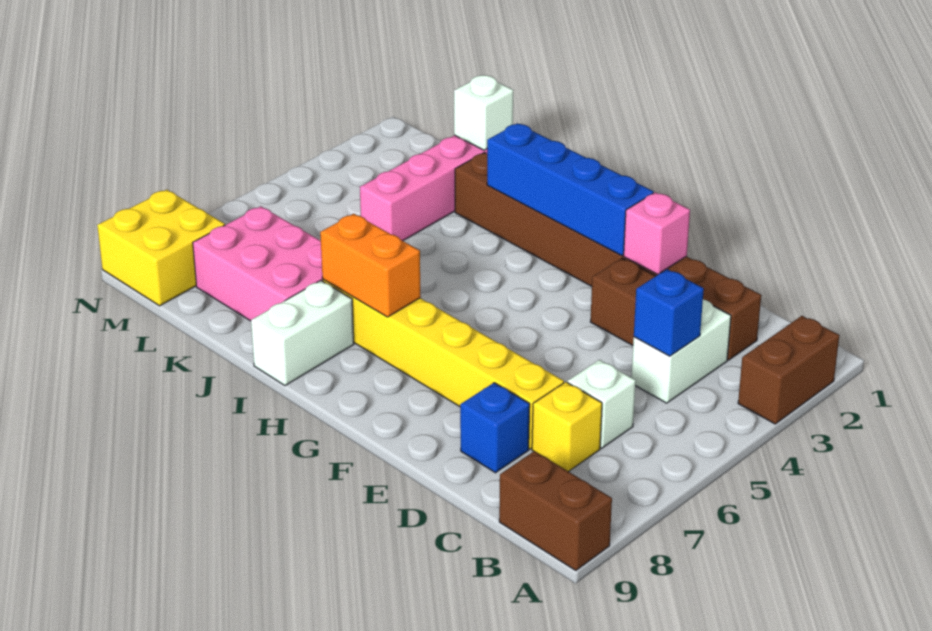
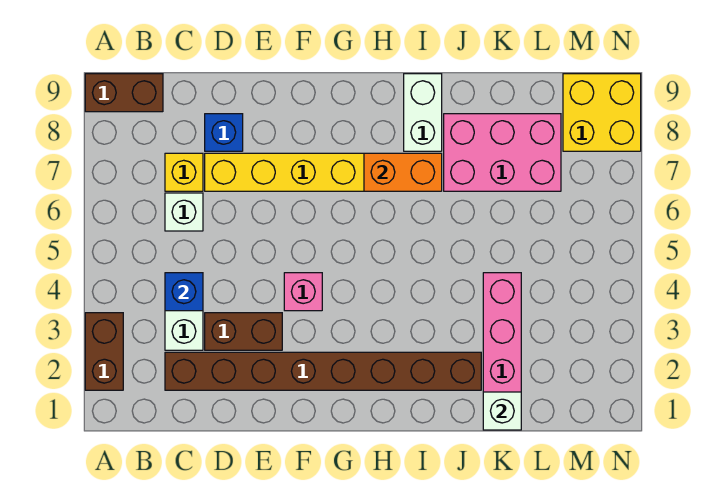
pink 1x1 brick [624,192,690,274] -> pink 1x1 brick moved to [284,273,322,311]
blue 1x4 brick [487,123,654,256] -> none

